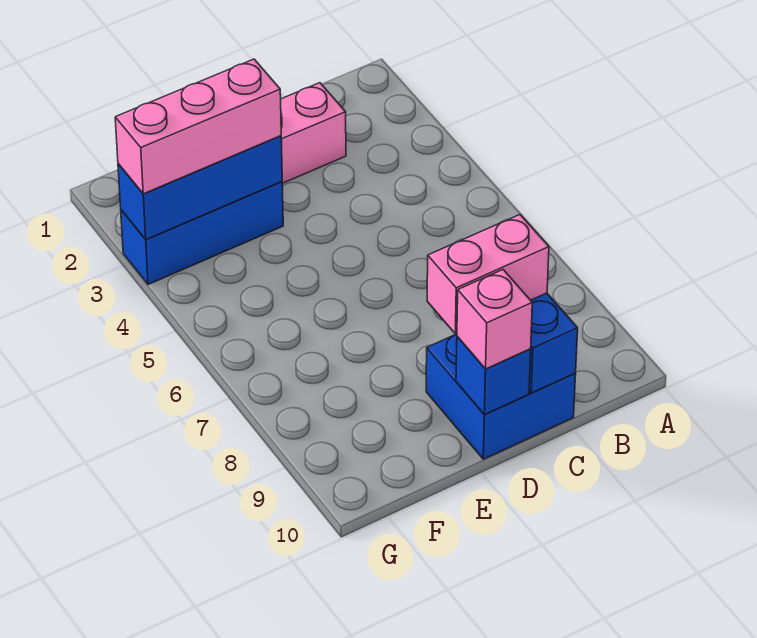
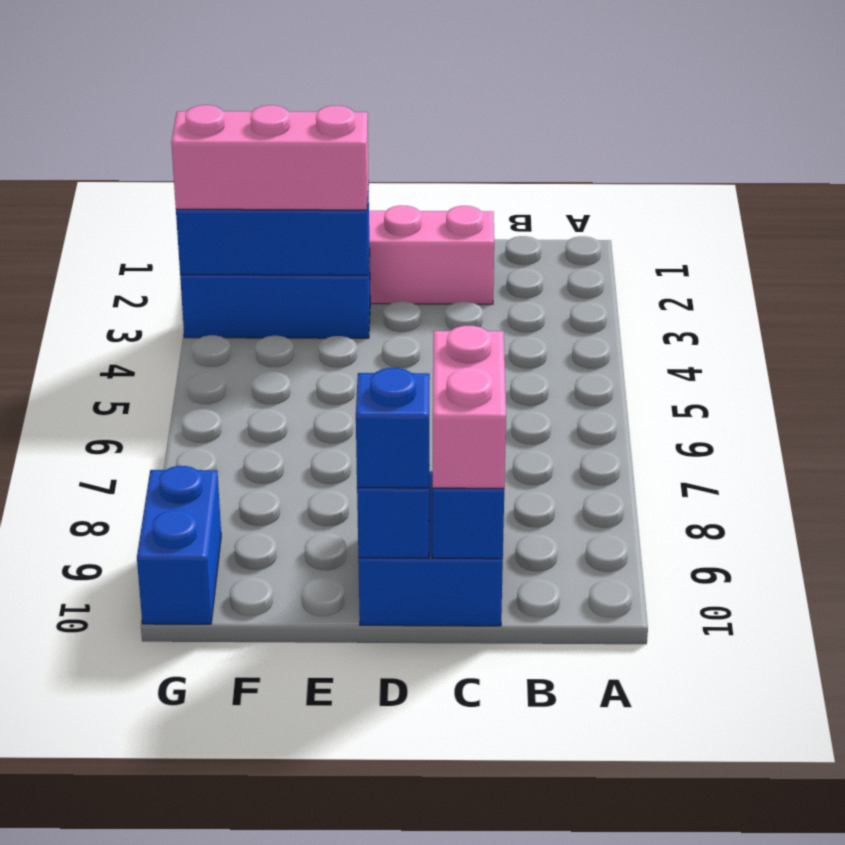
pink 1x2 brick [427,215,549,334] -> pink 1x2 brick turned to [433,326,506,488]
pink 1x1 brick [457,270,532,369] -> blue 1x1 brick [356,368,430,488]
none -> blue 1x2 brick [137,466,221,624]

